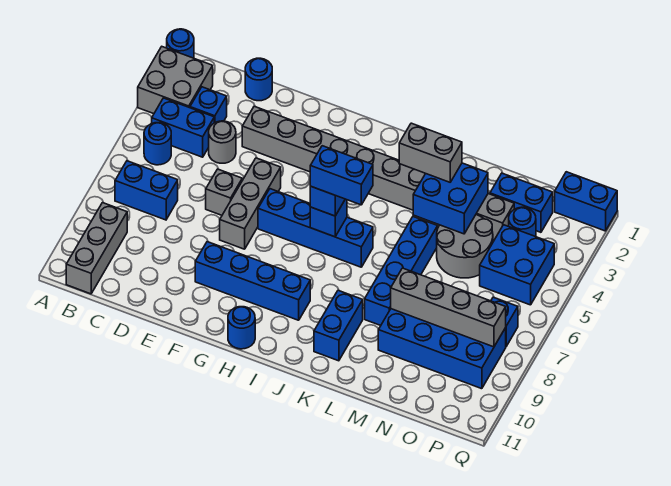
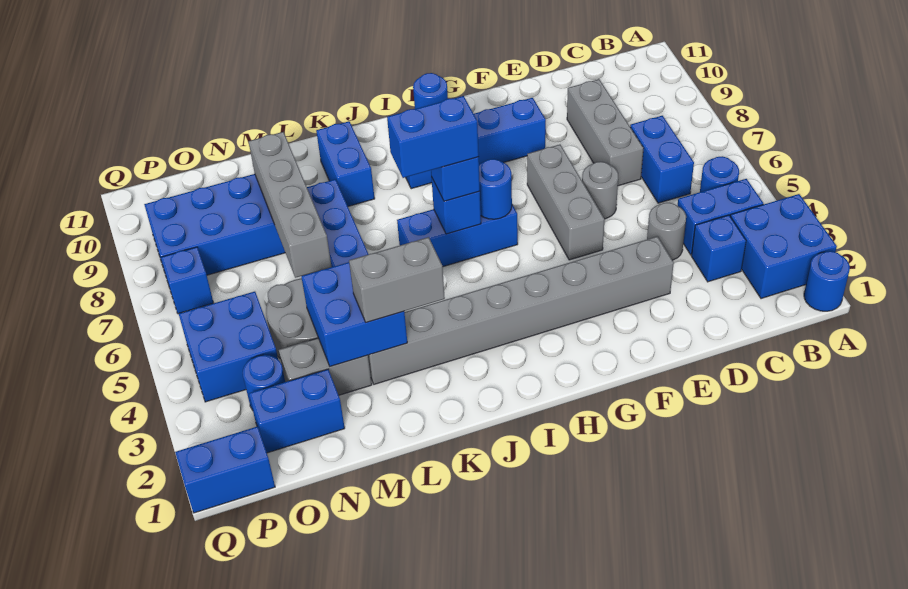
grey 2x2 brick [138,47,213,114] -> blue 2x2 brick [730,194,837,299]
blue 1x2 brick [115,161,178,220] -> blue 1x2 brick turned to [630,116,694,203]
grey 1x3 brick [66,203,127,294] -> grey 1x3 brick moved to [567,79,643,186]
blue 1x1 round brick [245,58,272,101] -> blue 1x1 round brick moved to [479,159,512,219]
grey 1x1 brick [206,169,242,215] -> grey 1x1 round brick [582,162,618,219]
blue 1x4 brick [258,189,373,267] -> blue 1x3 brick [397,205,518,267]
grey 1x4 brick [391,268,506,347] -> grey 1x4 brick turned to [248,132,332,278]

